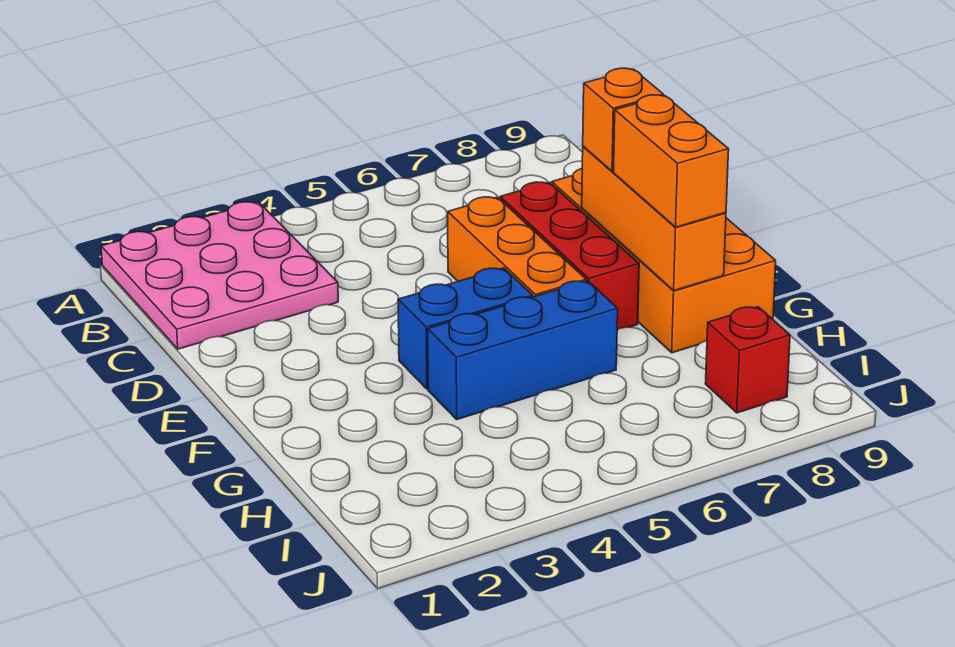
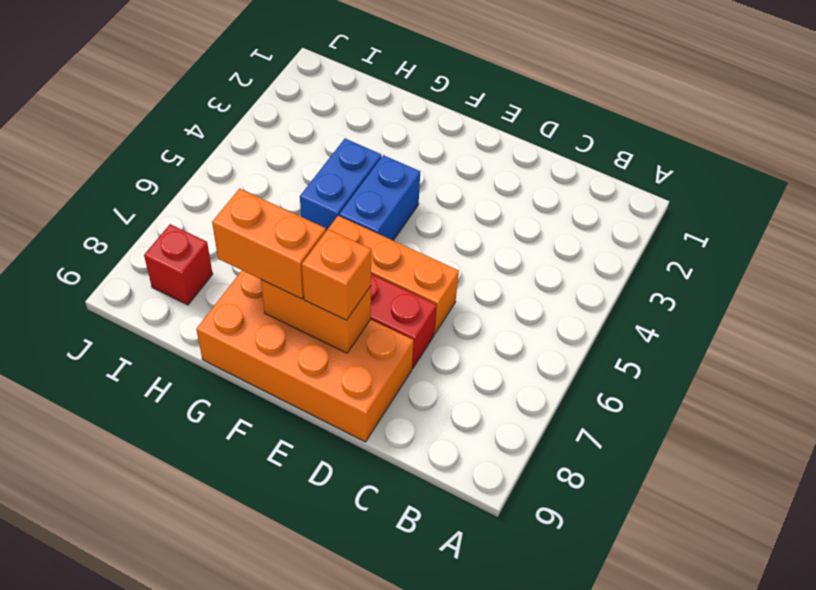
pink 3x3 plate [101,202,338,349] -> none
orange 1x3 brick [582,146,726,291] -> orange 1x2 brick [261,280,371,353]
blue 1x3 brick [428,281,618,419] -> blue 1x2 brick [300,139,381,231]

